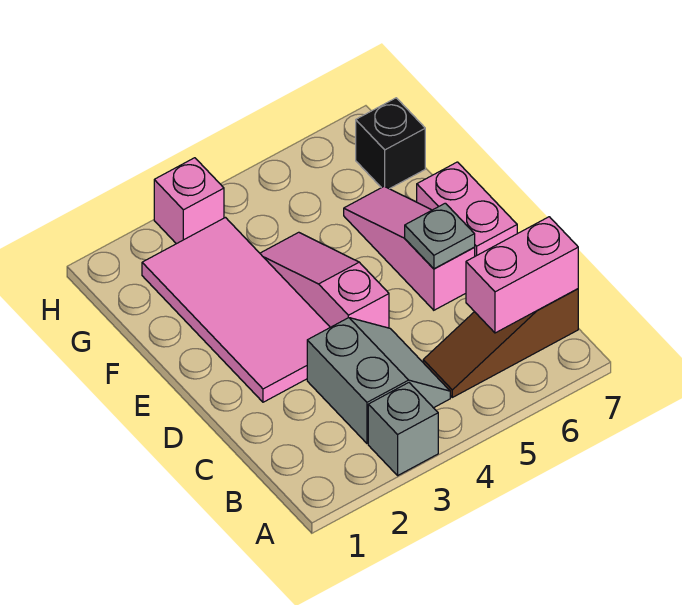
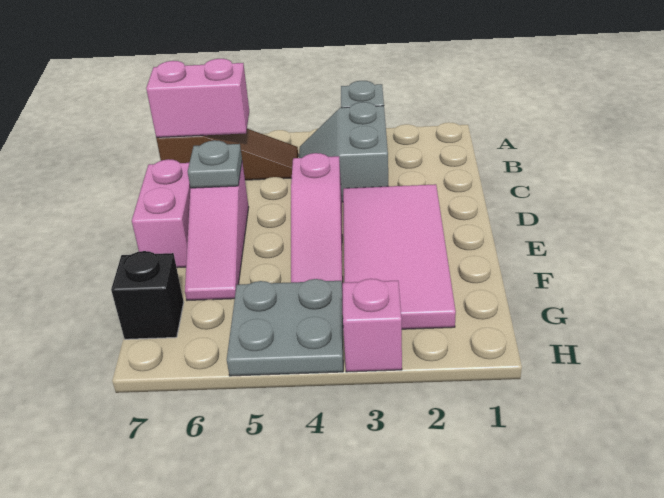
none -> grey 2x2 plate [227,279,343,376]

